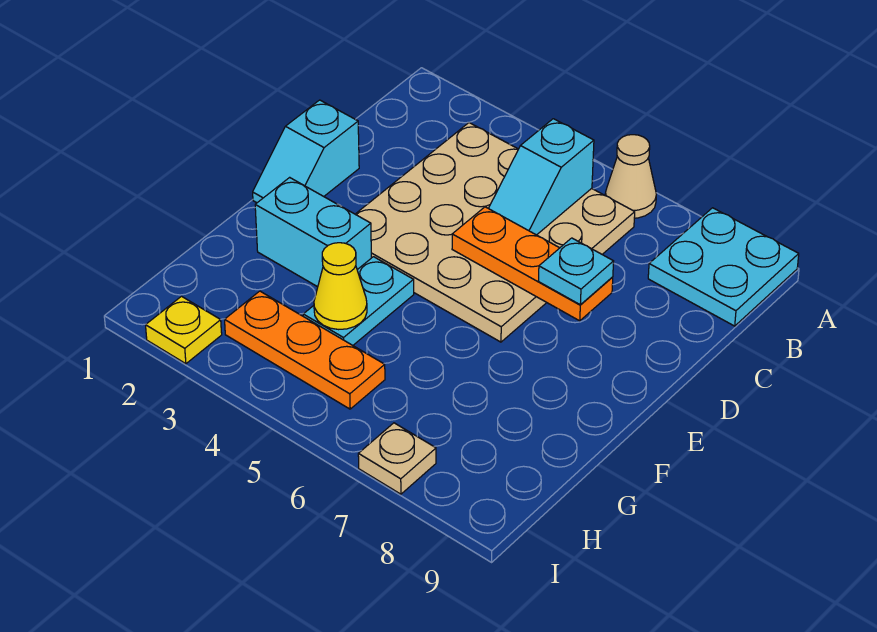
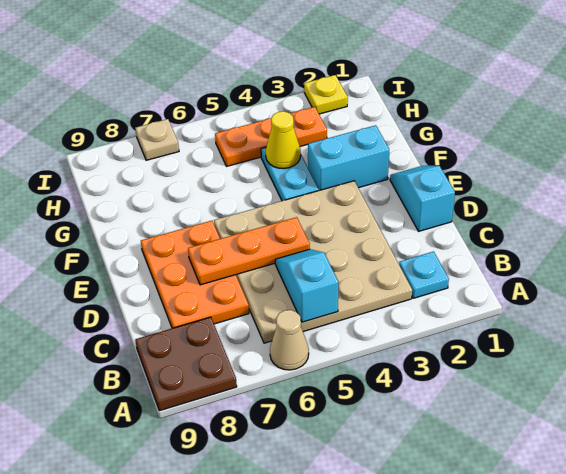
cyan 2x2 plate [648,208,799,326] -> brown 2x2 plate [135,317,237,411]
none -> orange 2x3 plate [141,221,249,328]
cyan 1x1 plate [539,238,614,305] -> cyan 1x1 plate moved to [399,252,449,298]

